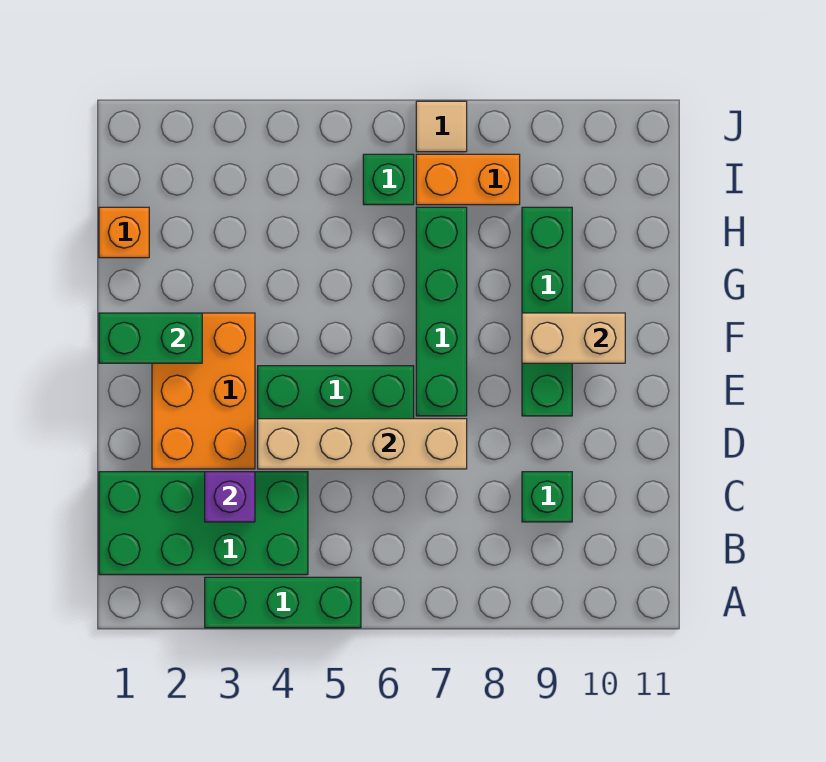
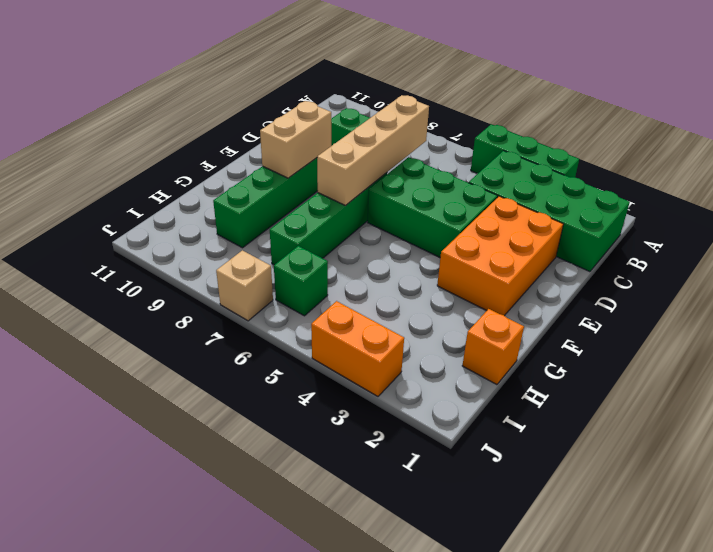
purple 1x1 brick [205,472,255,522] -> none
tan 1x4 brick [258,419,467,469] -> tan 1x4 brick turned to [317,95,429,206]
green 1x2 brick [99,313,202,363] -> none
tan 1x2 brick [522,313,625,363] -> tan 1x2 brick turned to [260,101,331,178]
orange 1x2 brick [416,154,520,205] -> orange 1x2 brick moved to [311,301,404,396]
tan 1x1 tile [416,101,467,152] -> tan 1x1 brick [216,250,273,321]

